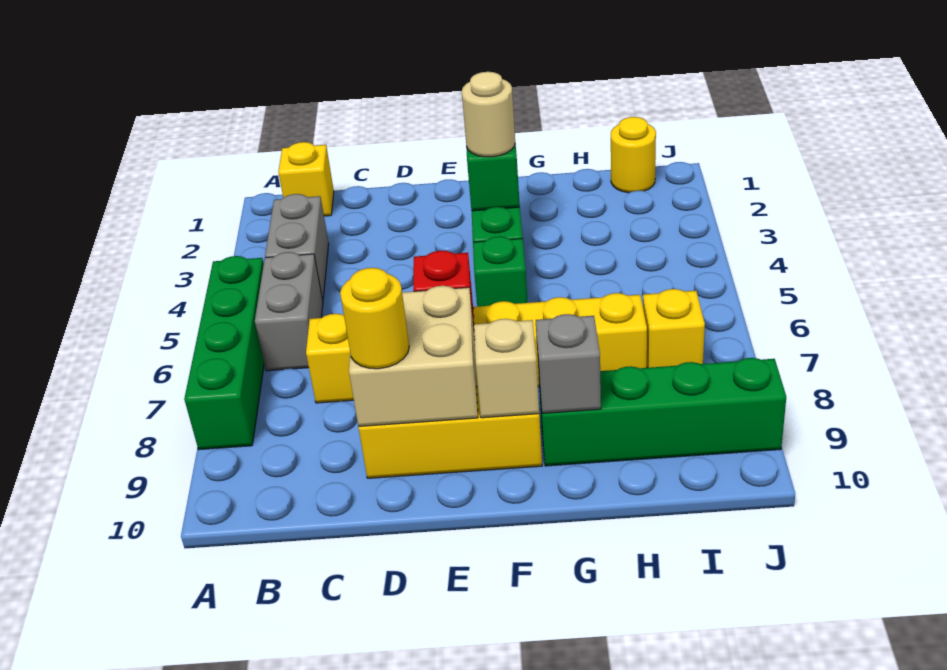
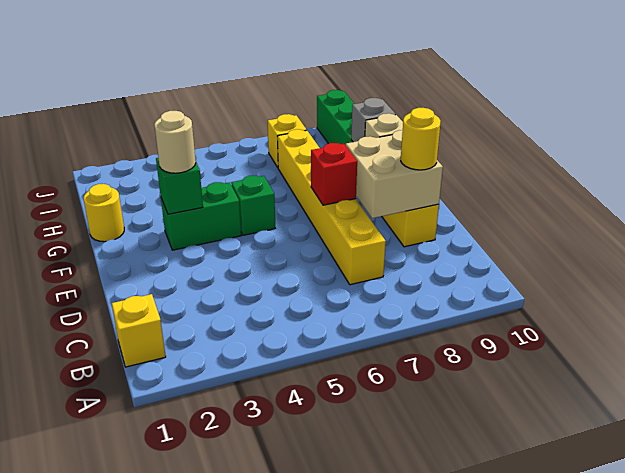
green 1x4 brick [184,256,264,450] -> none
grey 1x2 brick [265,194,329,300] -> none
grey 1x2 brick [255,252,323,371] -> none
yellow 1x1 round brick [611,117,656,193] -> yellow 1x1 round brick moved to [84,184,124,242]

